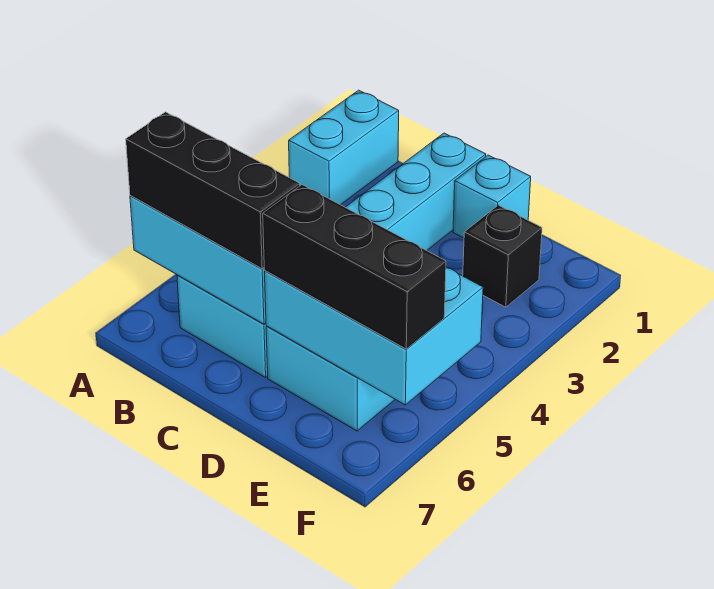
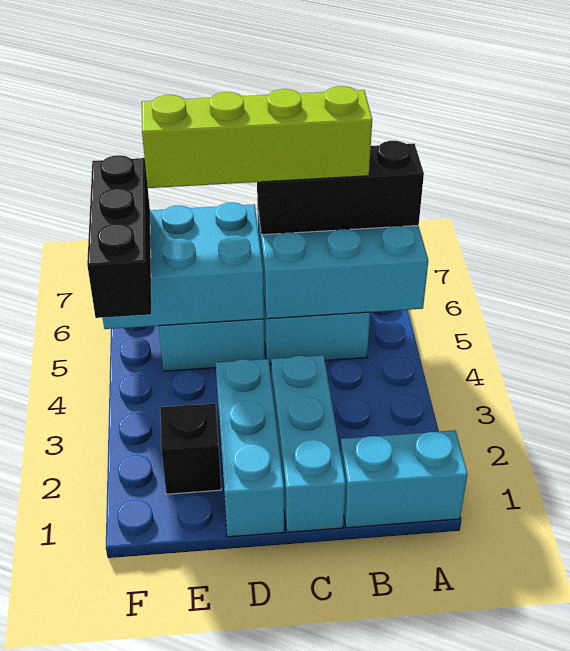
cyan 1x2 brick [289,90,399,205] -> cyan 1x2 brick turned to [340,430,468,528]
none -> lime 1x4 brick [142,86,372,188]
cyan 1x1 brick [453,155,531,238] -> cyan 1x3 brick [216,359,284,537]
black 1x3 brick [263,185,446,349] -> black 1x3 brick turned to [87,155,151,318]

